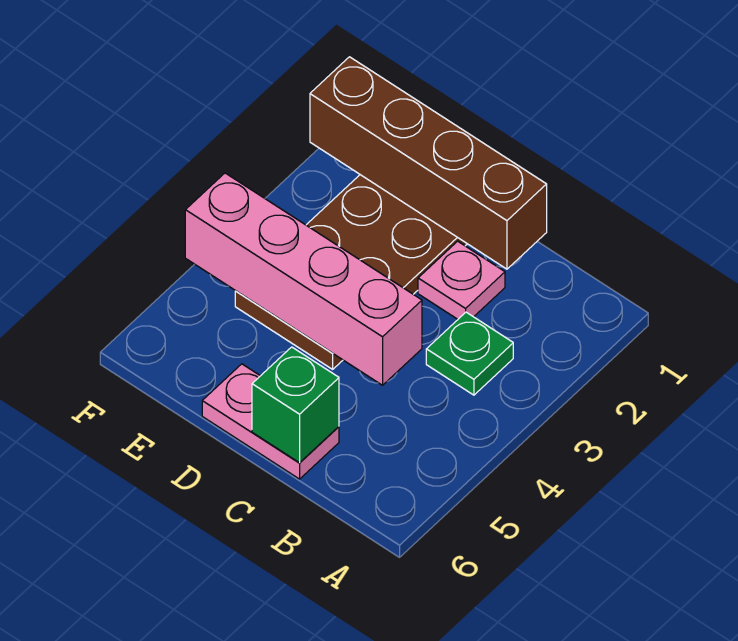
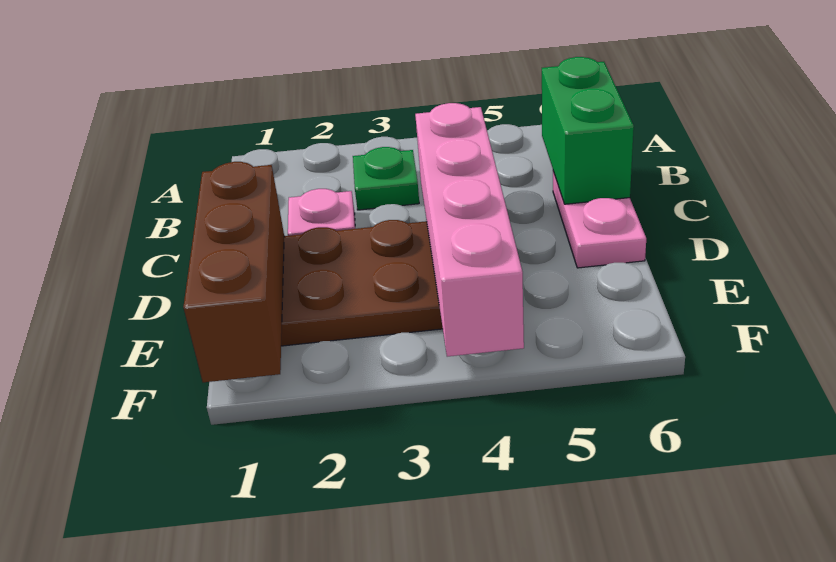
brown 1x4 brick [310,57,547,269] -> brown 1x3 brick [183,162,284,382]
green 1x1 brick [252,347,339,463] -> green 1x2 brick [542,57,634,204]

